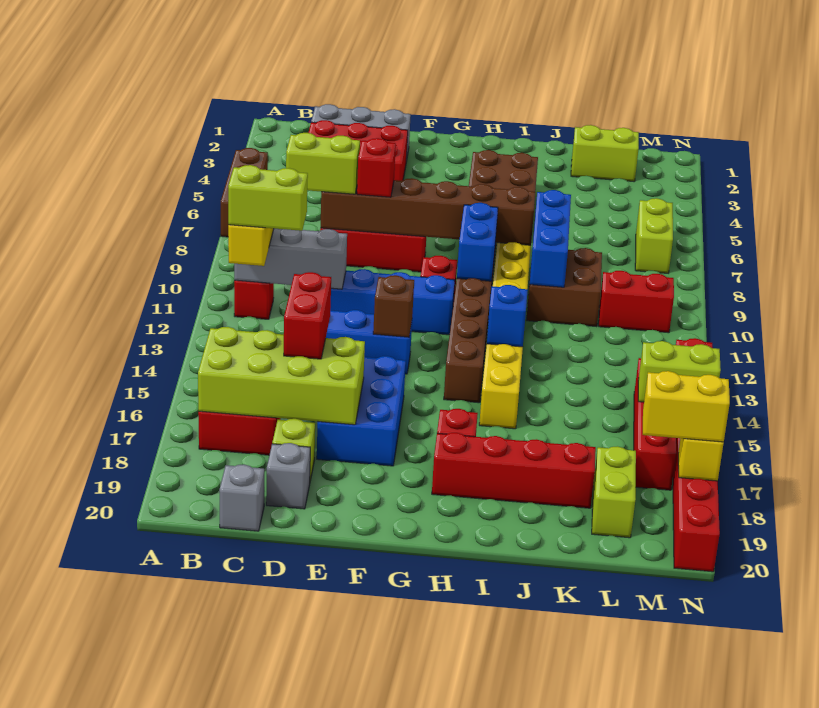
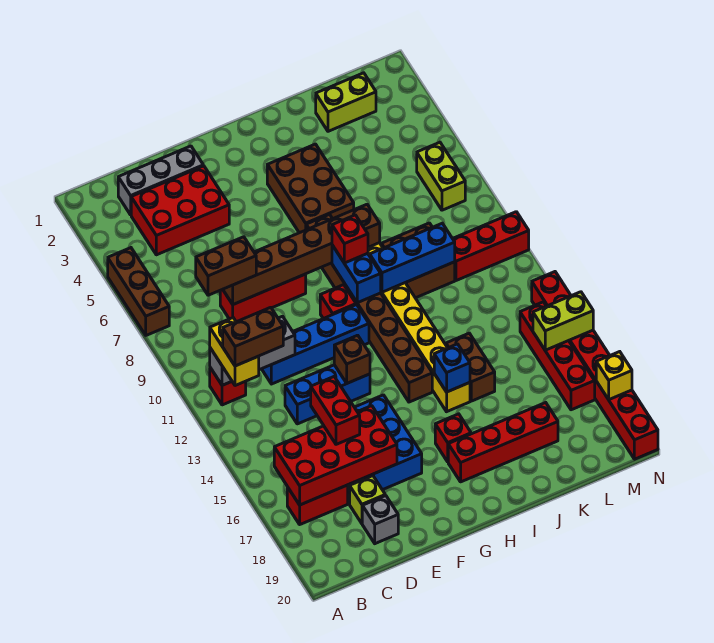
lime 1x2 brick [228,165,308,231] -> brown 1x2 brick [223,307,283,366]
lime 2x4 brick [198,327,365,425] -> red 2x4 brick [274,406,397,505]
lime 1x2 brick [286,133,360,194] -> brown 1x2 brick [196,237,256,295]
grey 1x1 brick [219,464,264,531] -> none
red 1x1 brick [357,138,396,197] -> red 1x1 brick moved to [332,215,368,263]
blue 1x1 brick [487,285,528,347] -> blue 1x1 brick moved to [434,344,470,392]
blue 1x3 brick [530,190,571,287] -> blue 1x3 brick turned to [370,223,455,292]
none -> brown 1x2 brick [446,333,495,401]
red 1x2 brick [599,271,674,333] -> red 1x3 brick [453,212,529,281]
lime 1x2 brick [592,446,636,538] -> none
yellow 1x2 brick [643,371,730,442] -> none

